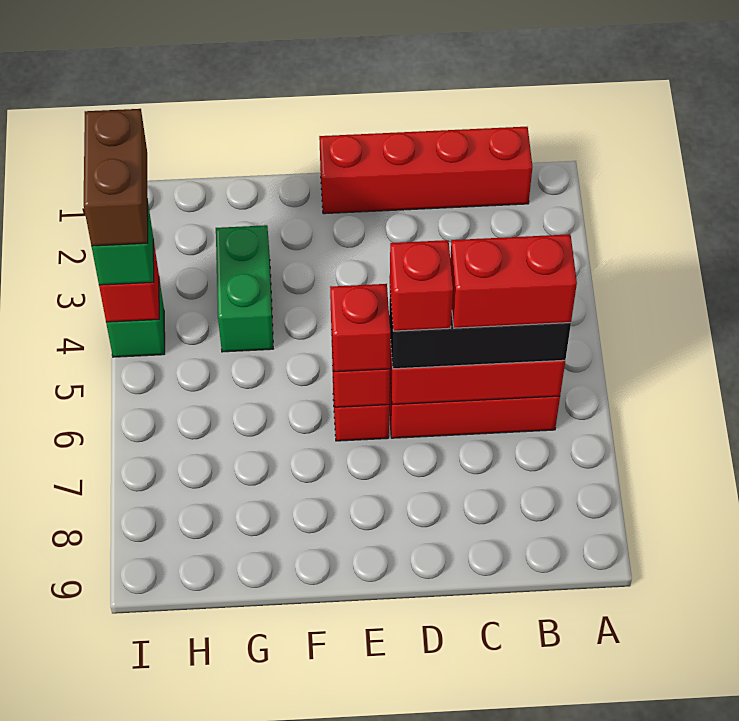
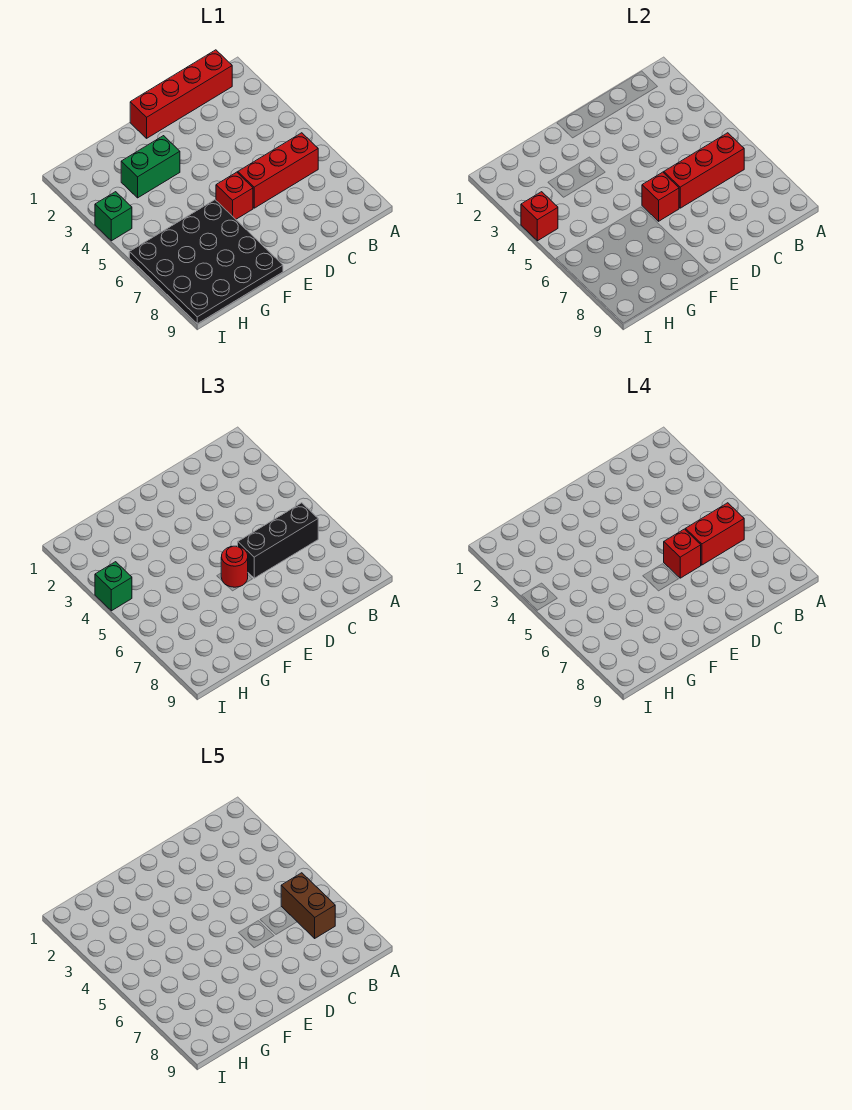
red 1x1 brick [330,284,390,372] -> red 1x1 round brick [221,546,248,587]
none -> black 4x4 plate [129,200,283,324]
green 1x2 brick [216,225,273,352] -> green 1x2 brick turned to [121,136,180,198]
brown 1x2 brick [84,109,148,246] -> brown 1x2 brick moved to [281,873,335,938]

